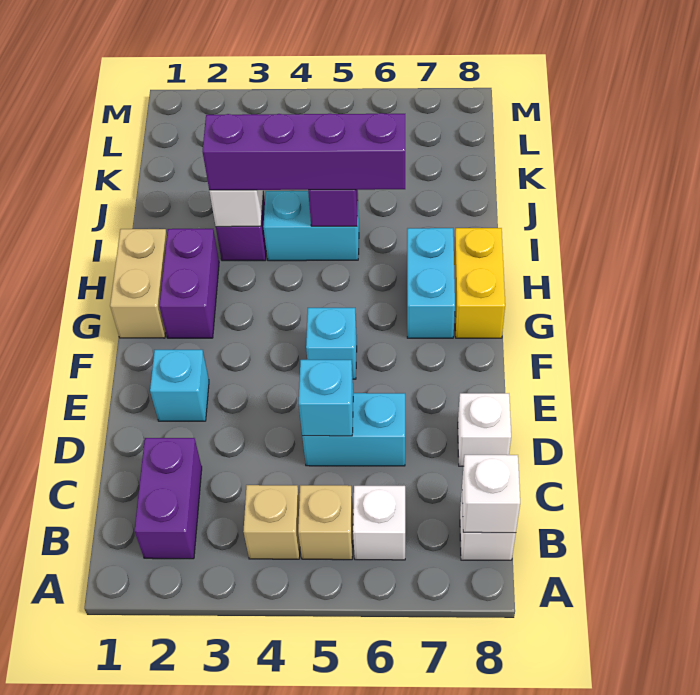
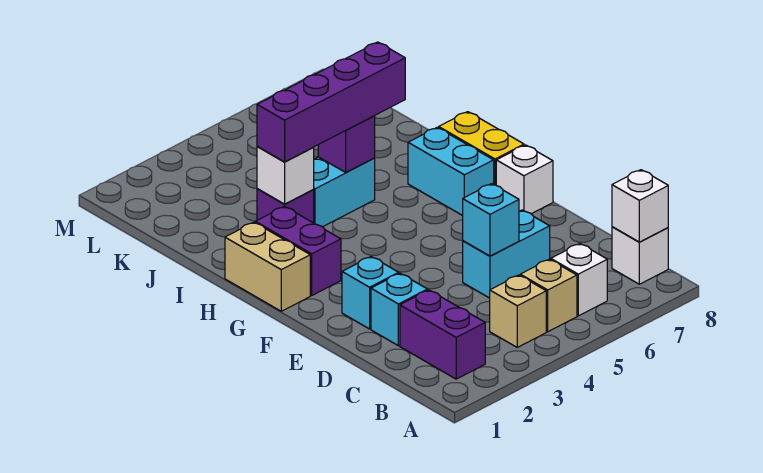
white 1x1 brick [458,393,511,466] -> white 1x1 brick moved to [496,145,553,214]
cyan 1x1 brick [306,308,357,379] -> cyan 1x1 brick moved to [371,273,428,346]

